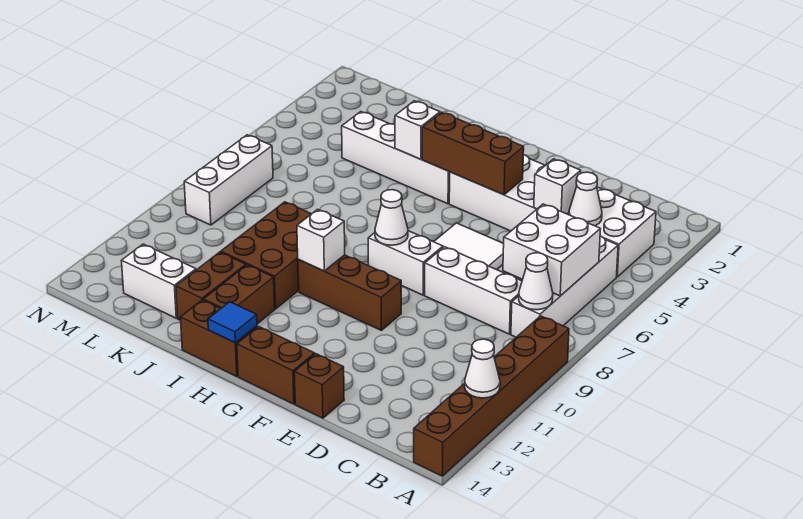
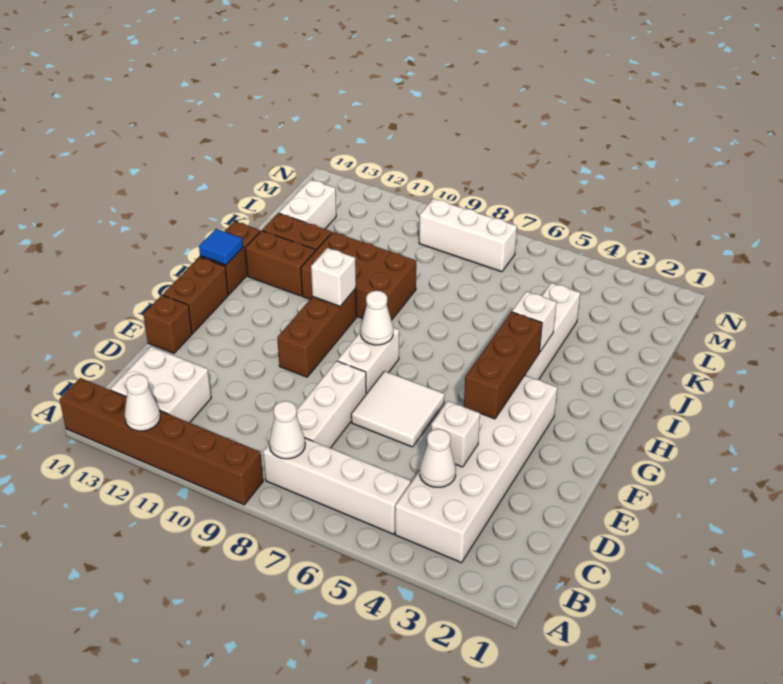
white 2x2 brick [503,204,600,296] -> white 2x2 brick moved to [110,347,211,423]

